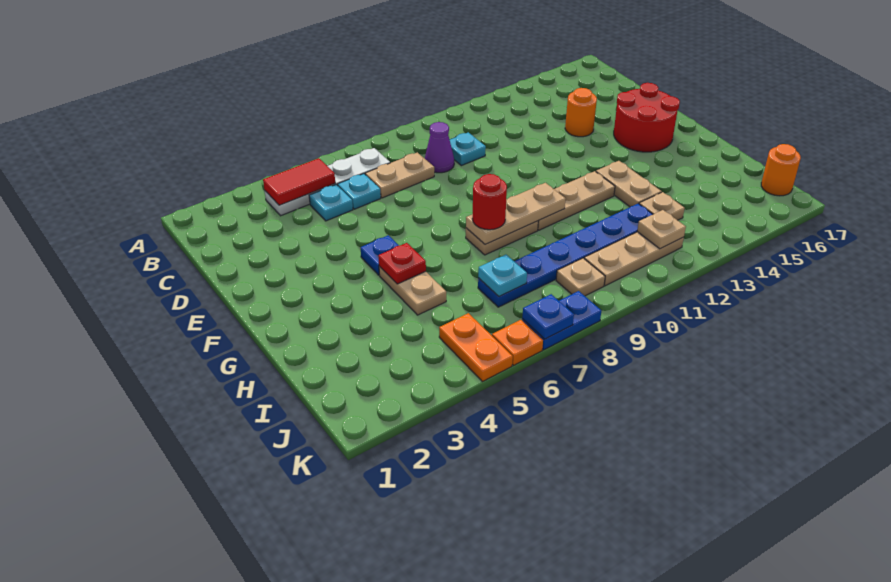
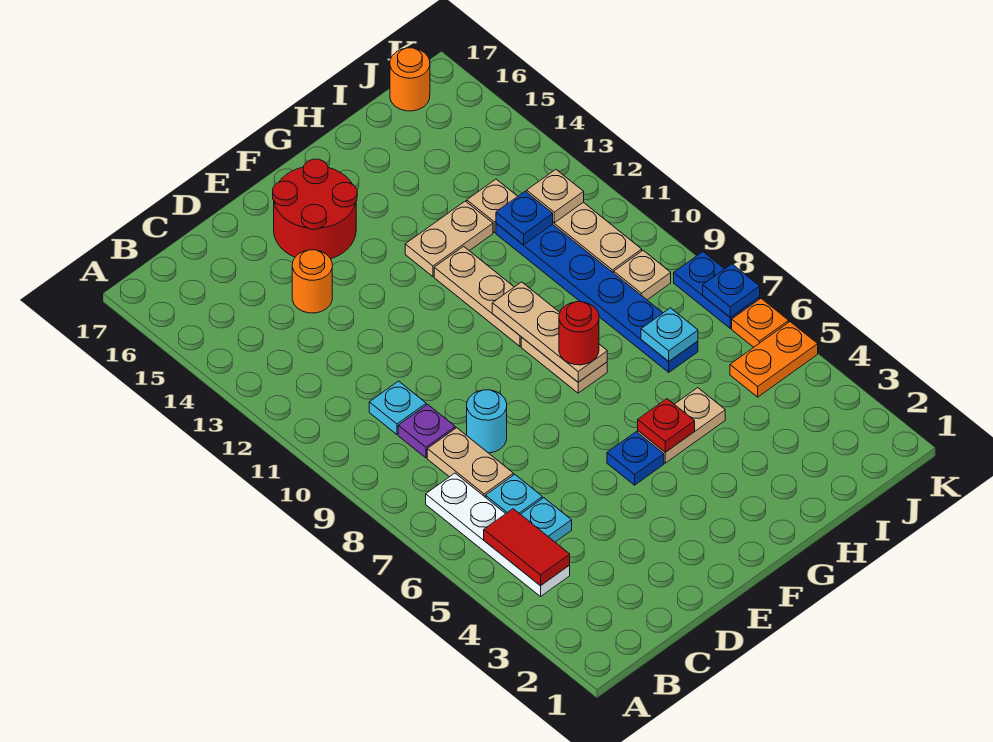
purple 1x1 cone [425,122,454,173] -> purple 1x1 plate [398,404,455,458]
none -> cyan 1x1 round brick [467,390,507,453]
none -> blue 1x1 plate [496,191,553,245]

